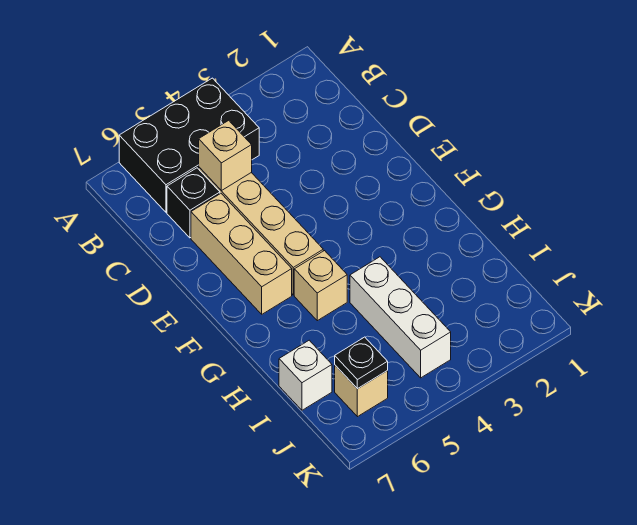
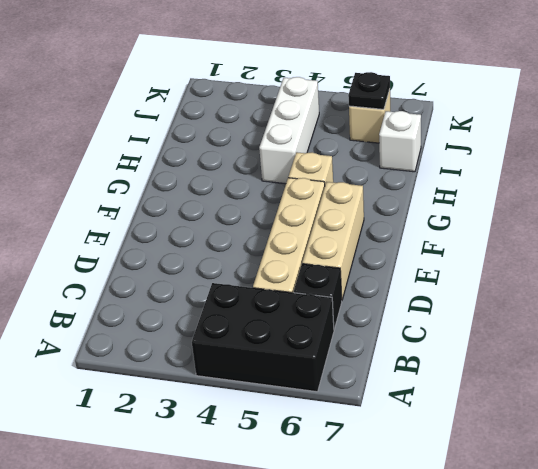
tan 1x1 brick [199,120,252,191] -> none

